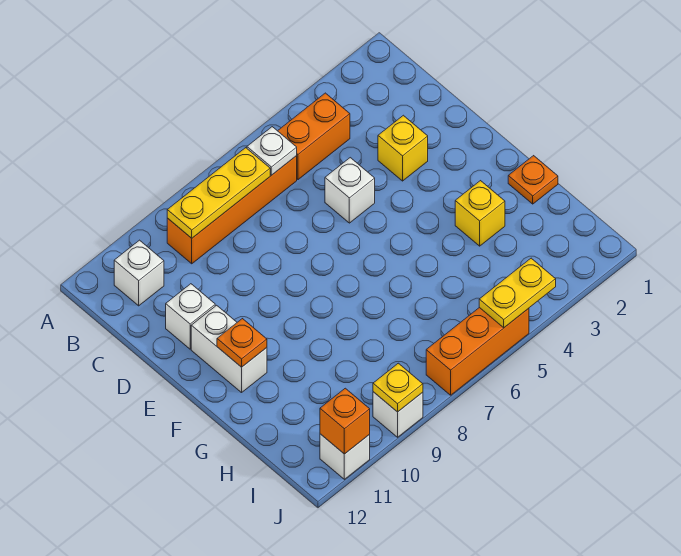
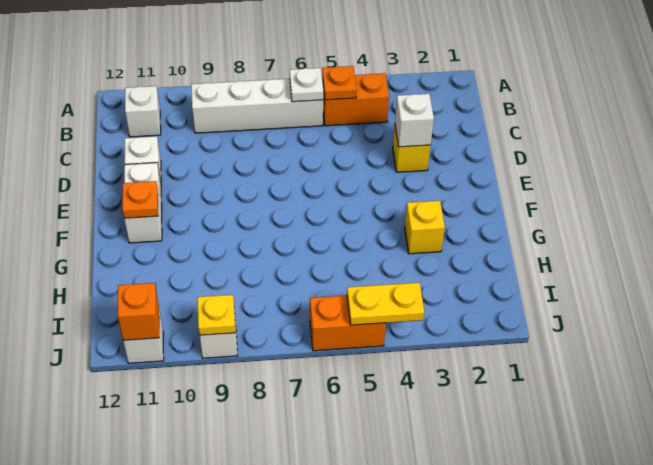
orange 1x4 brick [167,156,297,264] -> white 1x4 brick [191,79,323,133]
yellow 1x3 plate [167,148,270,238] -> none
white 1x1 brick [325,158,375,223] -> white 1x1 brick moved to [395,94,434,147]
orange 1x1 plate [508,156,558,204] -> orange 1x1 plate moved to [322,66,357,100]
orange 1x3 brick [426,308,529,395] -> orange 1x2 brick [310,295,386,351]

